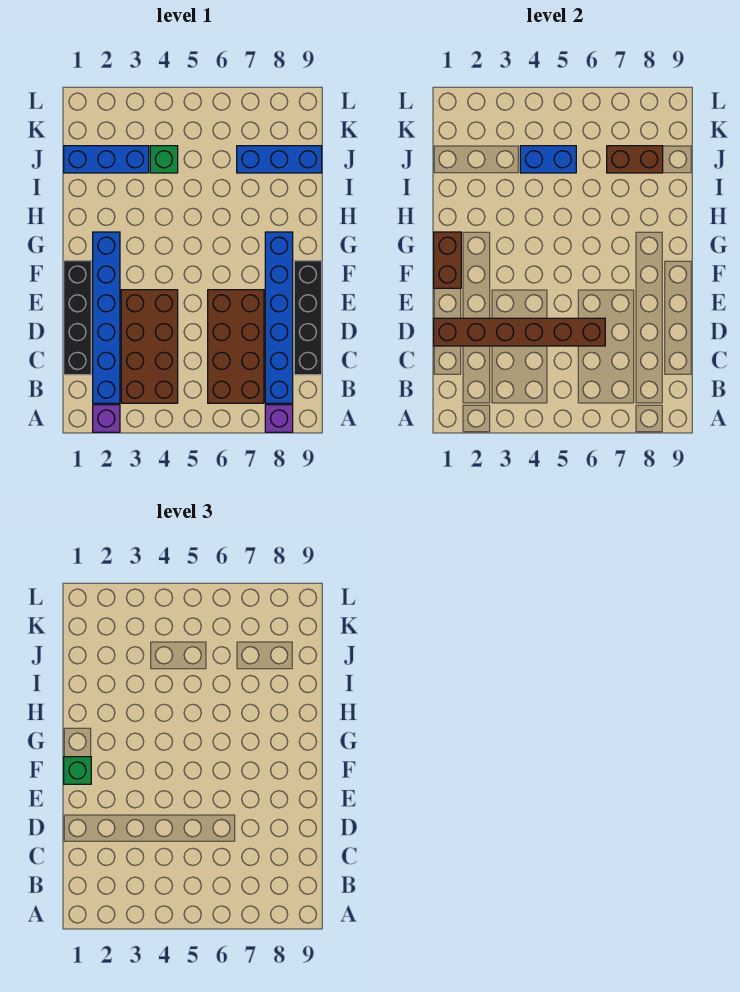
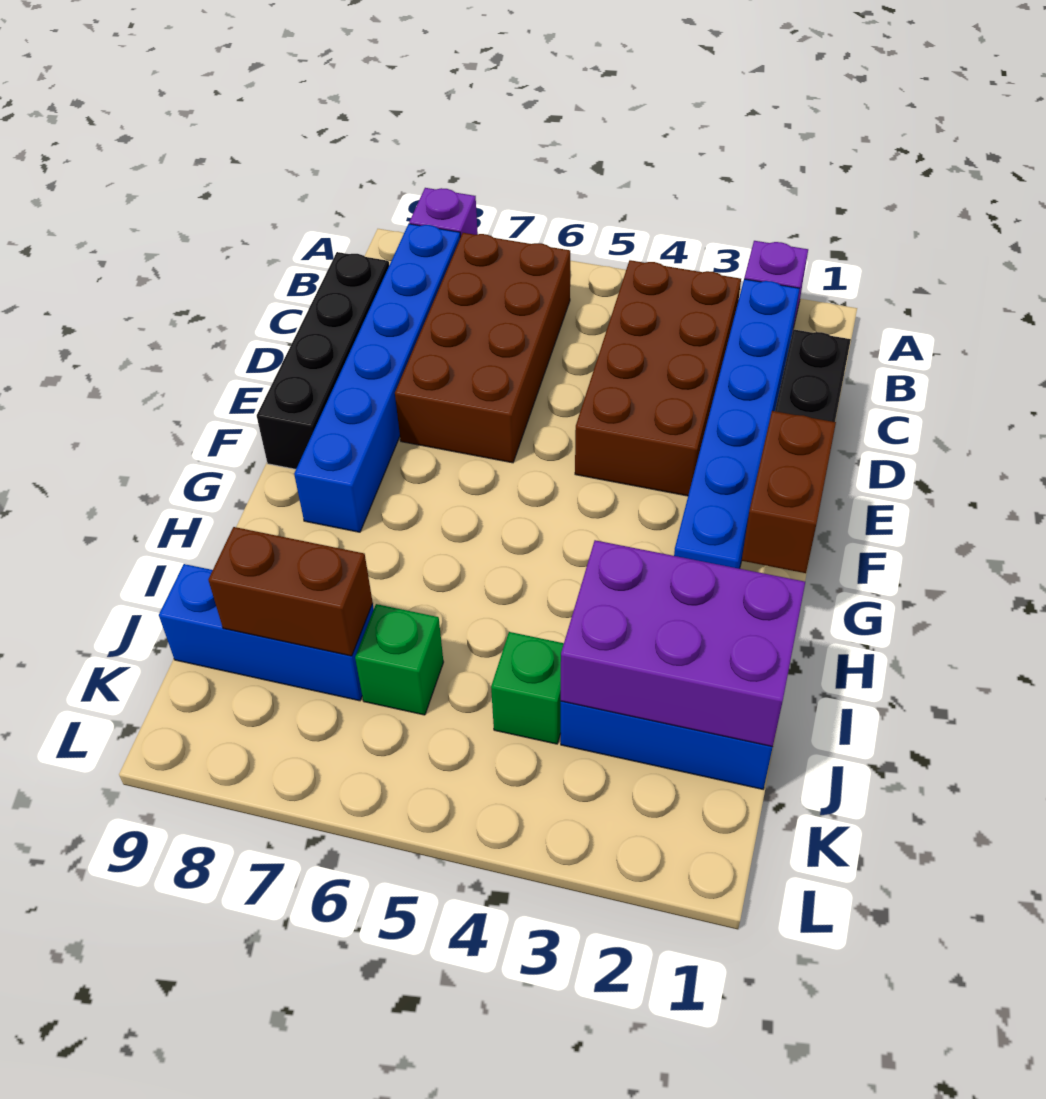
brown 1x6 brick [434,318,605,346] -> none
green 1x1 brick [64,757,91,784] -> green 1x1 brick moved to [355,604,443,715]
none -> purple 2x3 brick [561,540,805,747]
blue 1x2 brick [520,146,576,173] -> none

